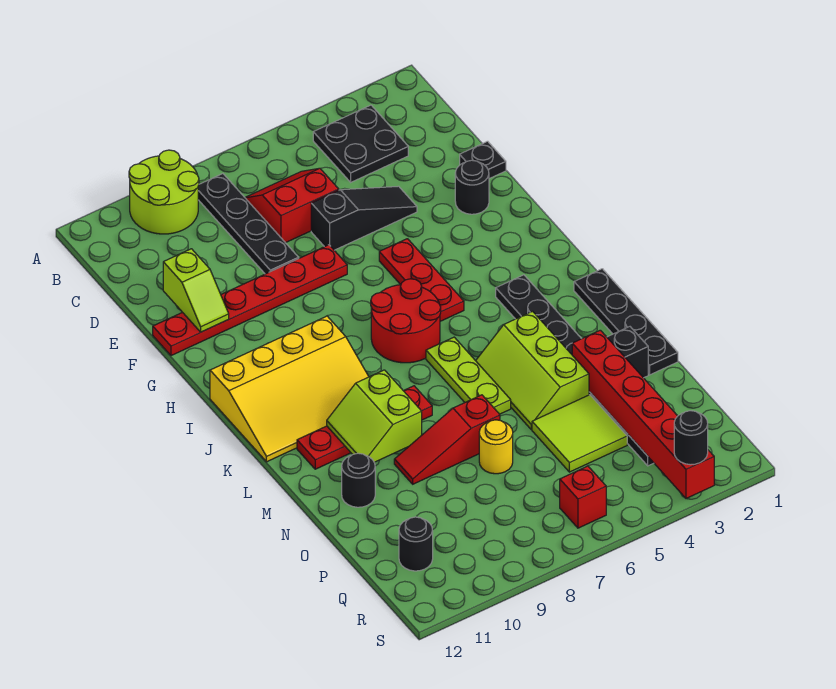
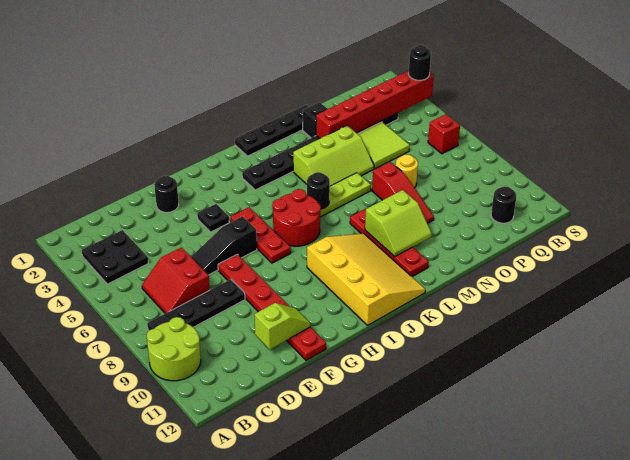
black 1x1 plate [460,141,506,179] -> black 1x1 plate moved to [197,204,229,232]
black 1x3 slope [311,186,417,250] -> black 1x3 slope turned to [191,216,257,275]
red 1x3 plate [379,239,464,321] -> red 1x3 plate turned to [231,207,291,263]
black 1x1 round brick [342,453,375,507] -> black 1x1 round brick moved to [307,172,330,209]

